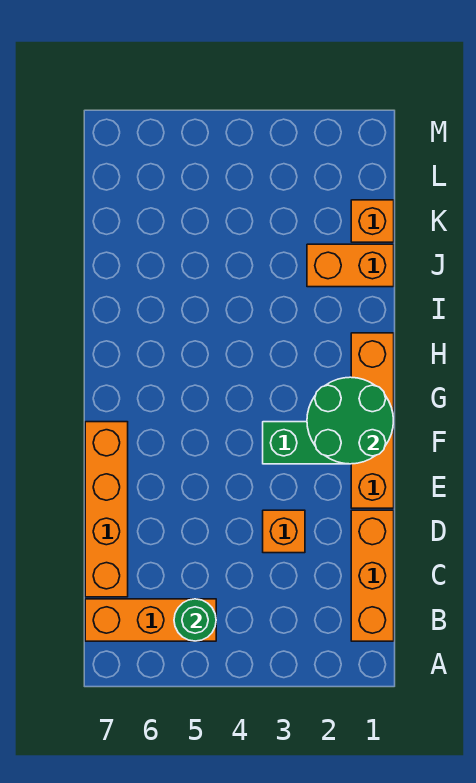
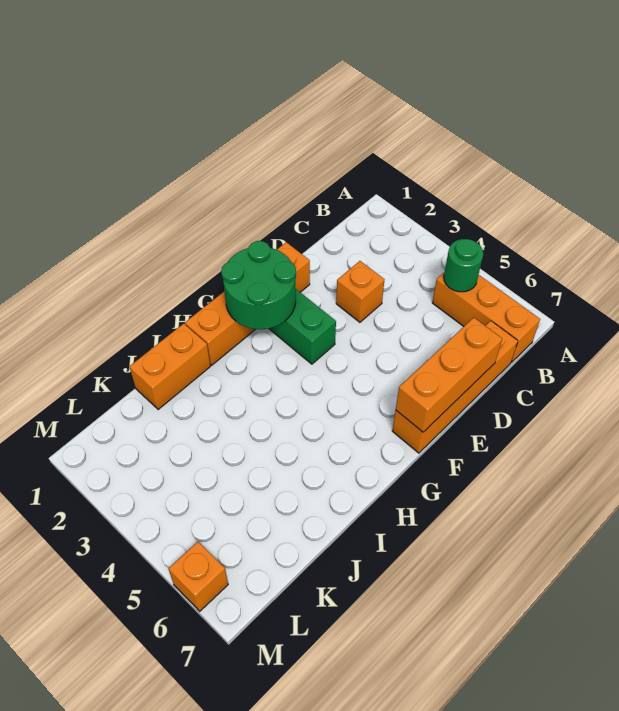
orange 1x3 brick [351,510,394,641] -> orange 1x3 brick moved to [396,318,502,432]
orange 1x2 brick [307,244,394,287] -> orange 1x2 brick turned to [129,324,211,410]
orange 1x1 brick [351,200,394,242] -> orange 1x1 brick moved to [168,542,228,611]

